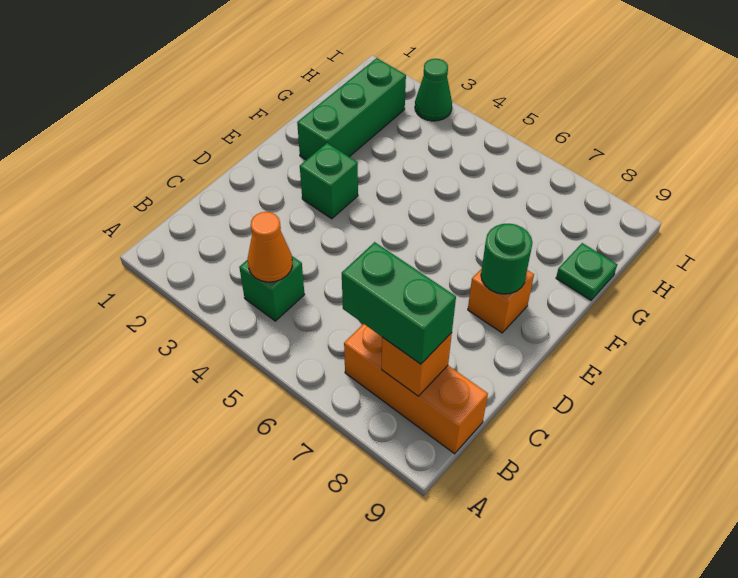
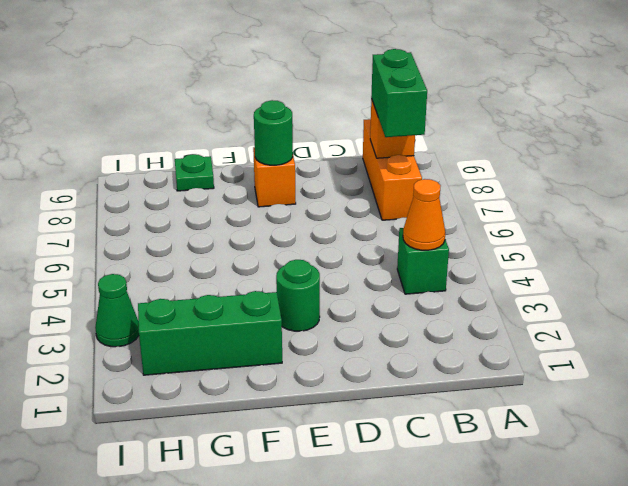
green 1x1 brick [300,143,358,219] -> green 1x1 round brick [276,260,320,331]

